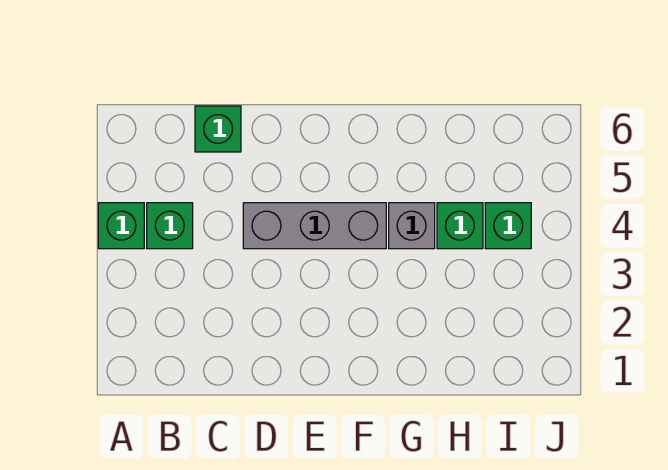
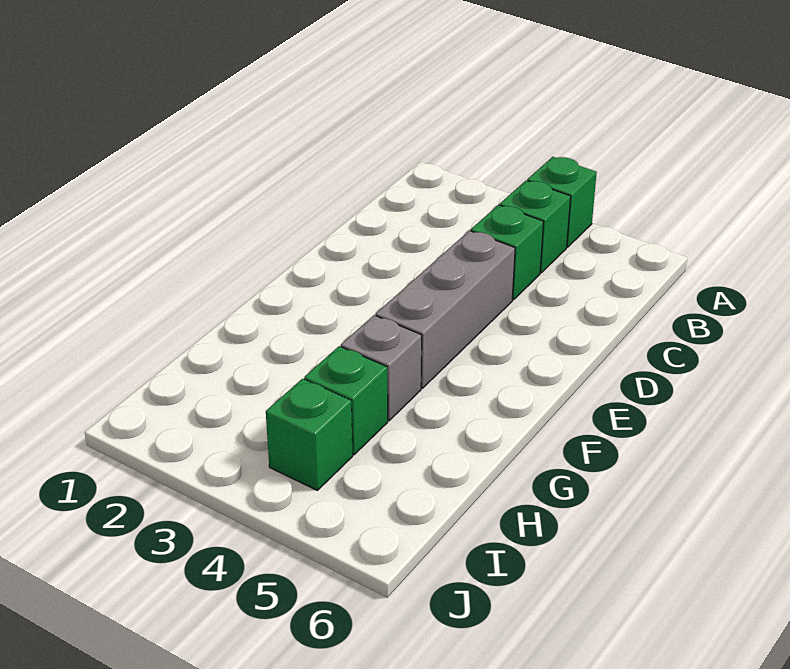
green 1x1 brick [195,106,241,152] -> green 1x1 brick moved to [471,205,544,300]

